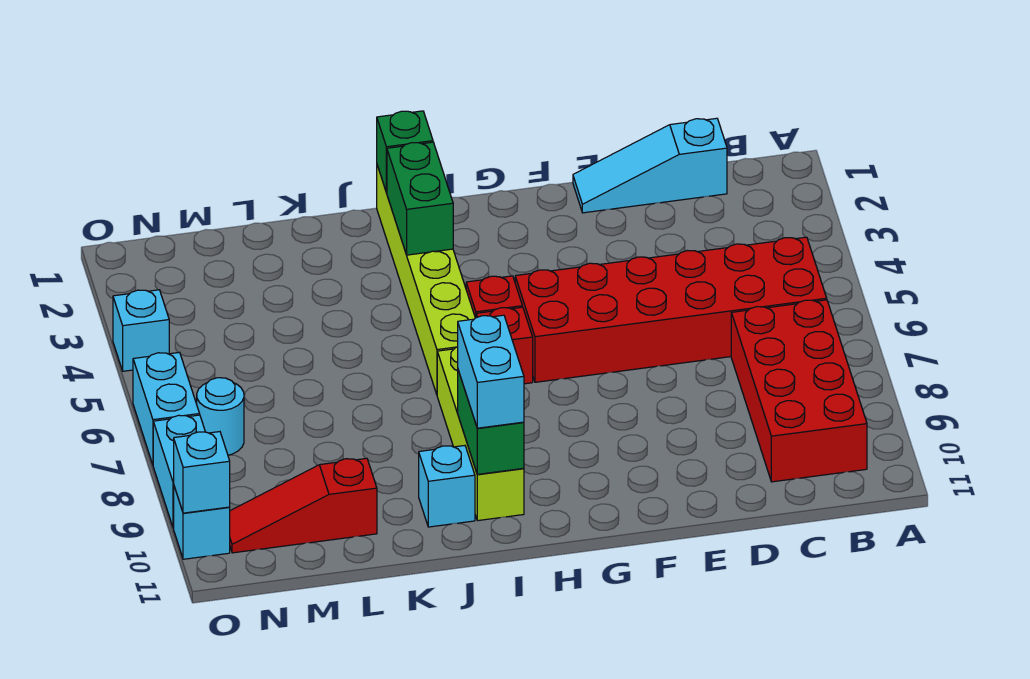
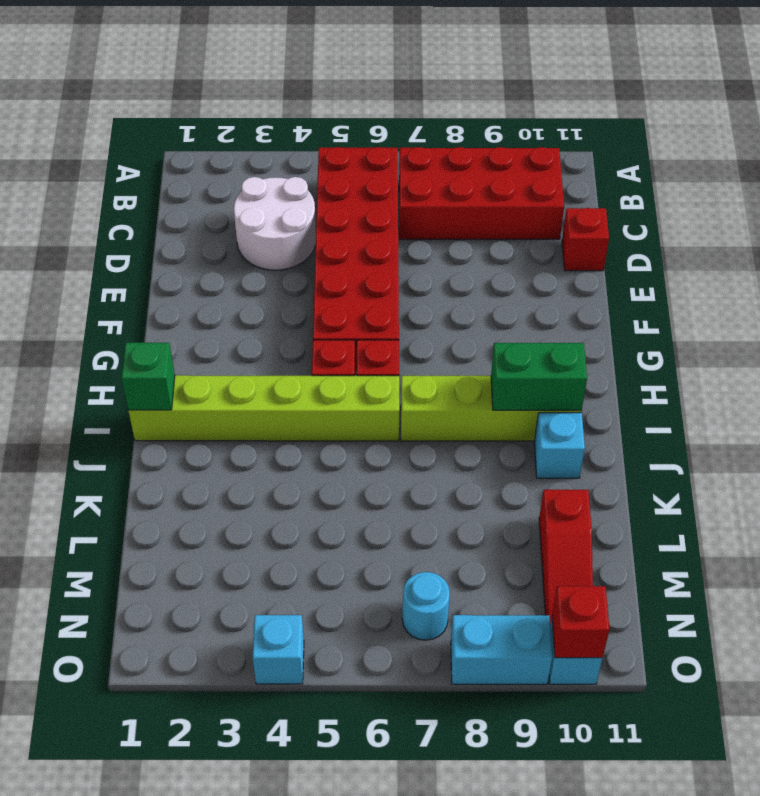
cyan 1x3 slope [573,118,727,213] -> none
none -> white 2x2 round brick [234,177,316,270]
none -> red 1x1 brick [562,208,609,271]
green 1x2 brick [387,142,453,255] -> none
cyan 1x2 brick [458,315,524,428] -> none
cyan 1x2 brick [133,352,200,464] -> none
cyan 1x1 brick [174,432,230,513] -> red 1x1 brick [552,586,609,658]

